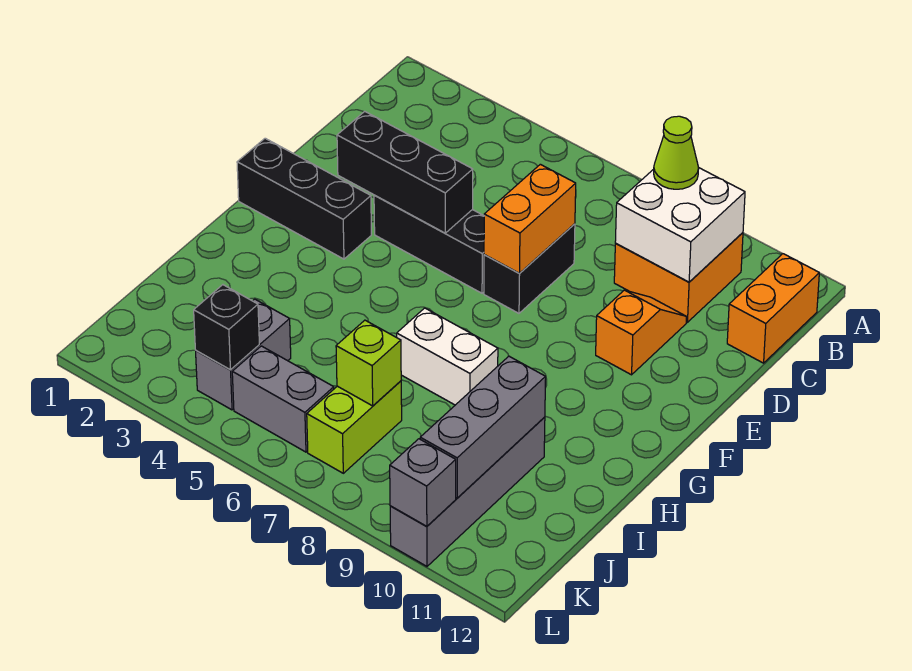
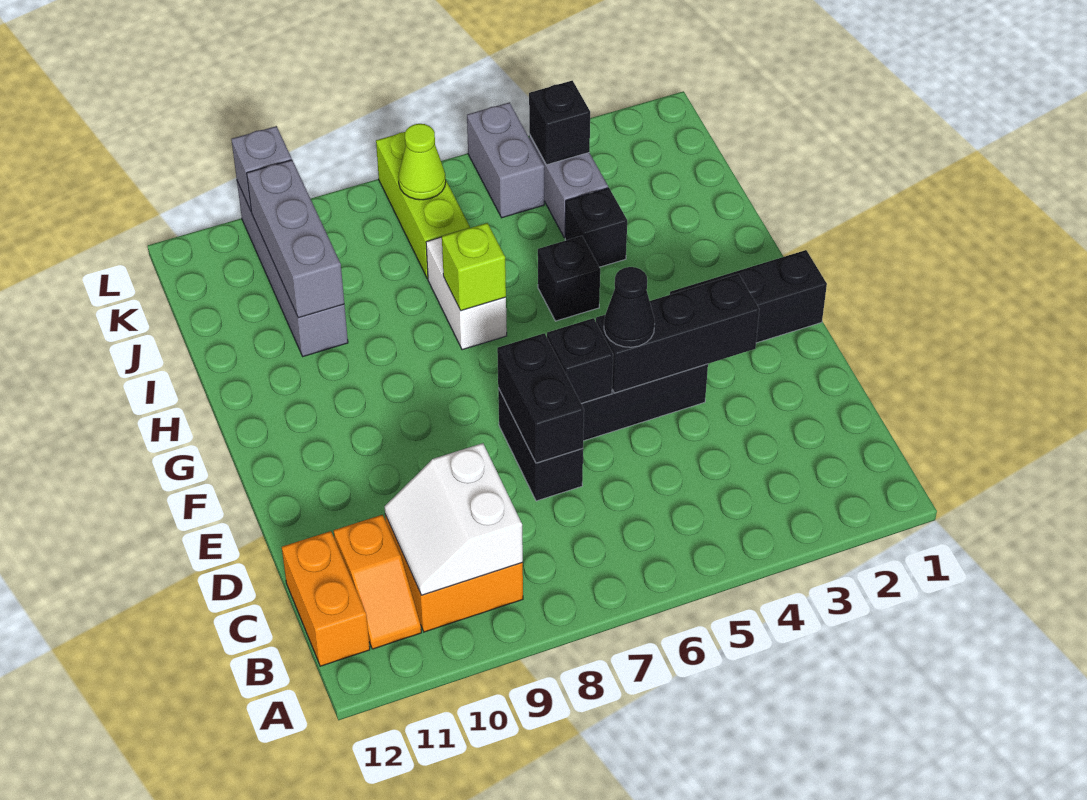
white 2x2 brick [615,168,745,282] -> white 2x2 slope [385,443,523,595]
lime 1x1 cone [654,116,699,189] -> lime 1x1 cone moved to [398,124,446,200]
orange 1x2 brick [484,164,576,273] -> black 1x2 brick [497,333,584,463]
orange 1x2 slope [596,290,686,375] -> orange 1x2 slope moved to [334,515,421,649]
none -> black 1x1 cone [604,267,655,347]
none -> black 1x1 brick [547,318,613,403]
none -> black 1x1 brick [538,236,600,321]
white 1x2 brick [397,308,498,405] -> white 1x2 brick turned to [426,237,507,350]
none -> black 1x1 brick [565,188,627,267]
lime 1x2 brick [307,381,402,473] -> lime 1x3 brick [376,132,470,279]
lime 1x1 brick [336,320,401,406] -> lime 1x1 brick moved to [442,223,506,311]
grey 1x2 brick [232,346,334,452] -> grey 1x2 brick turned to [467,102,544,218]

